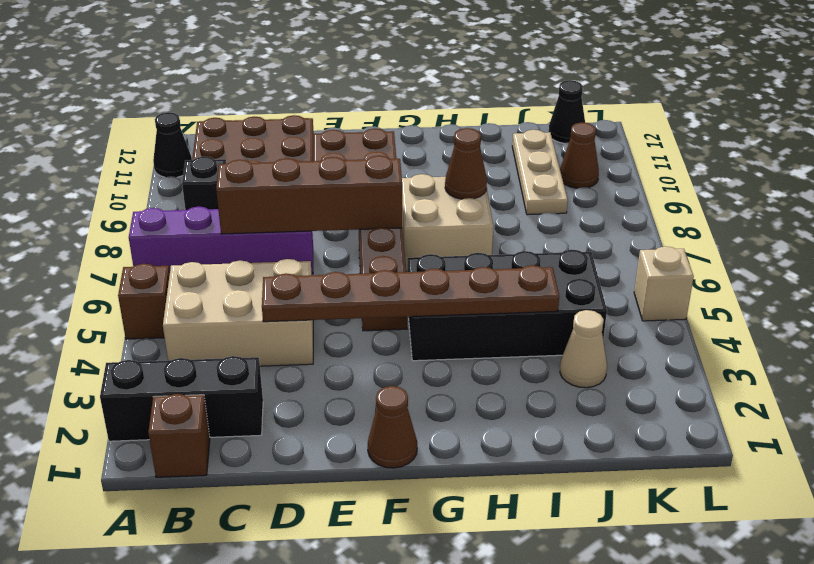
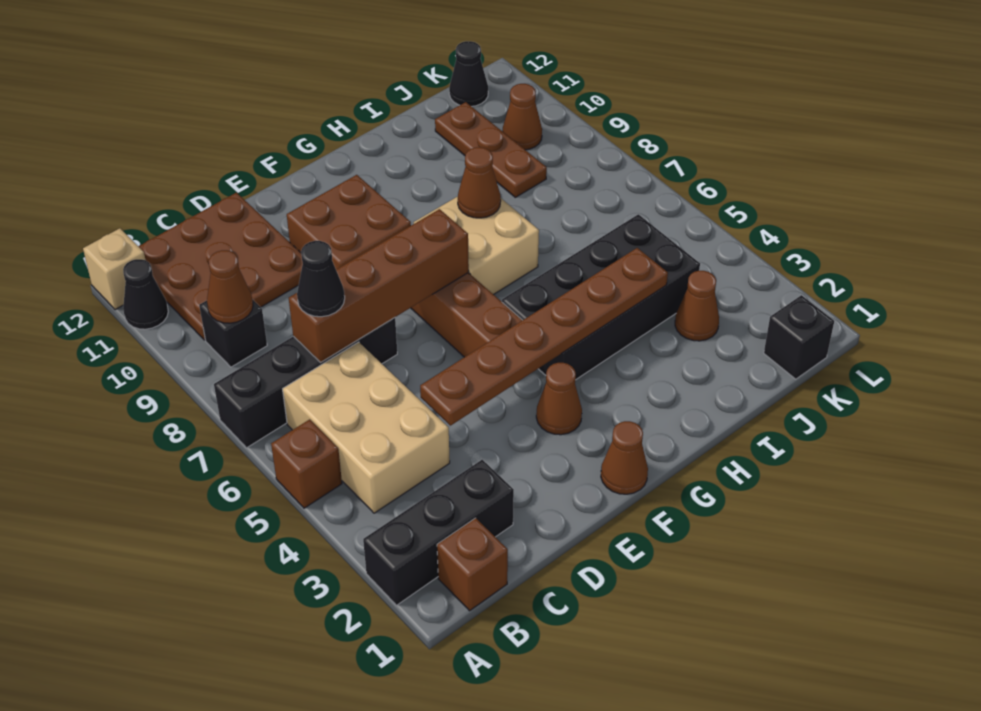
purple 1x4 brick [129,206,313,274] -> black 1x4 brick [214,318,397,448]
tan 2x3 brick [163,259,313,366] -> tan 2x3 brick turned to [283,342,450,513]
none -> brown 1x1 cone [207,250,253,323]
none -> black 1x1 cone [297,241,345,317]
none -> brown 1x1 cone [536,363,582,435]
tan 1x1 cone [560,310,607,388] -> brown 1x1 cone [675,271,719,341]
tan 1x3 plate [512,130,568,215] -> brown 1x3 plate [435,102,547,197]
none -> black 1x1 brick [764,295,834,379]
tan 1x1 brick [634,246,694,321] -> tan 1x1 brick moved to [83,228,145,310]

